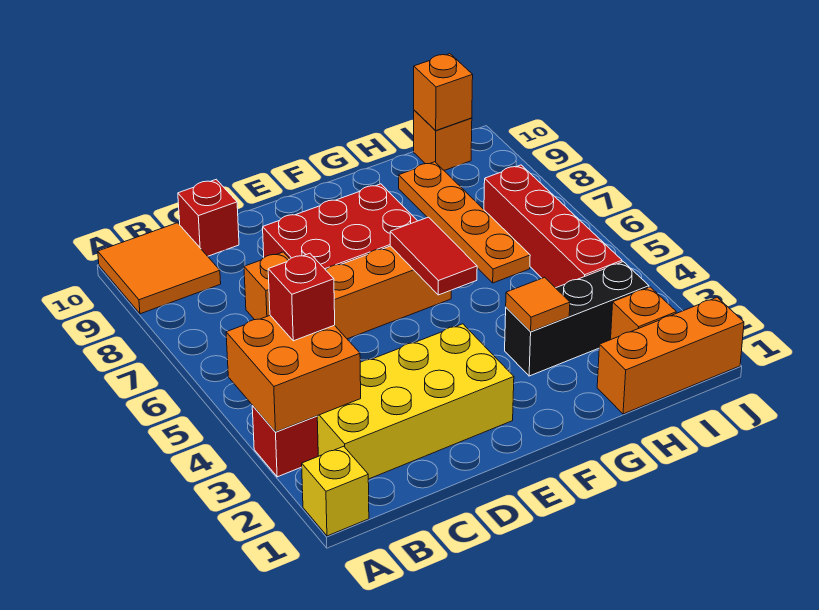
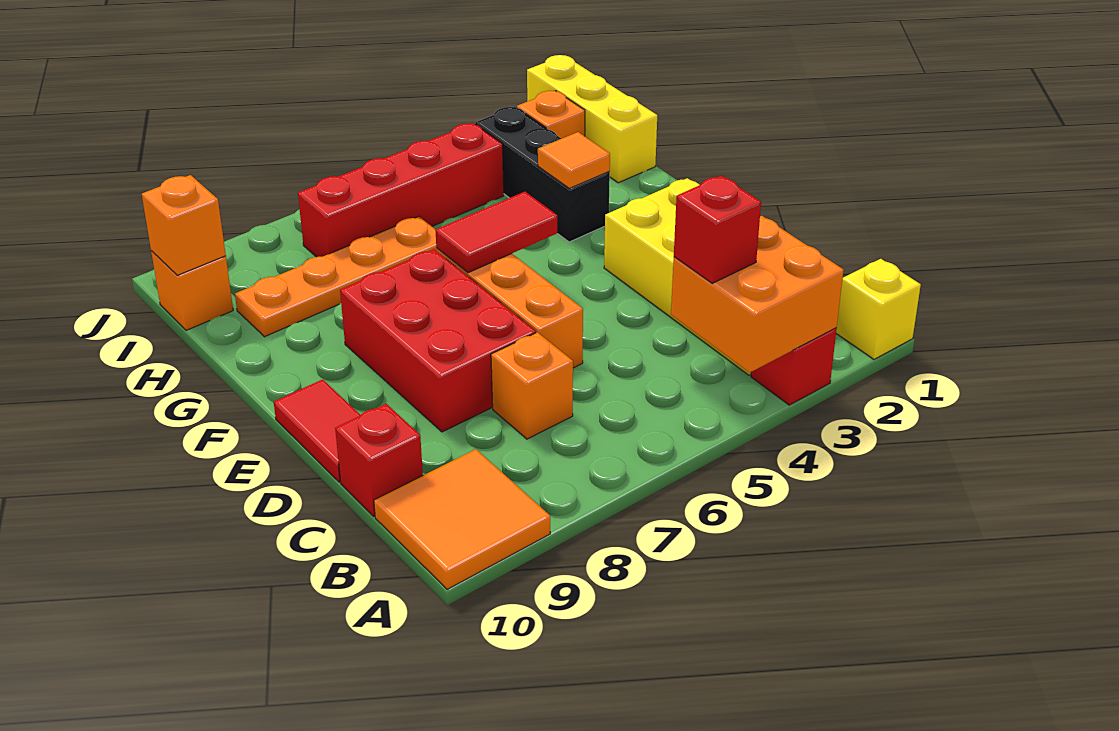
none -> red 1x2 tile [274,379,360,482]
orange 1x3 brick [597,297,744,414] -> yellow 1x3 brick [527,55,657,183]

